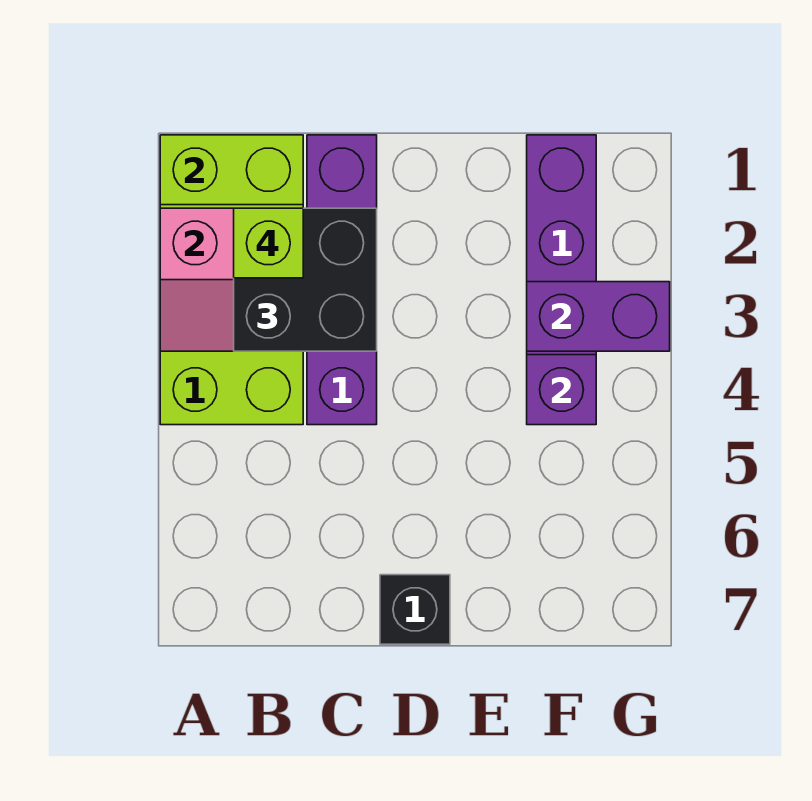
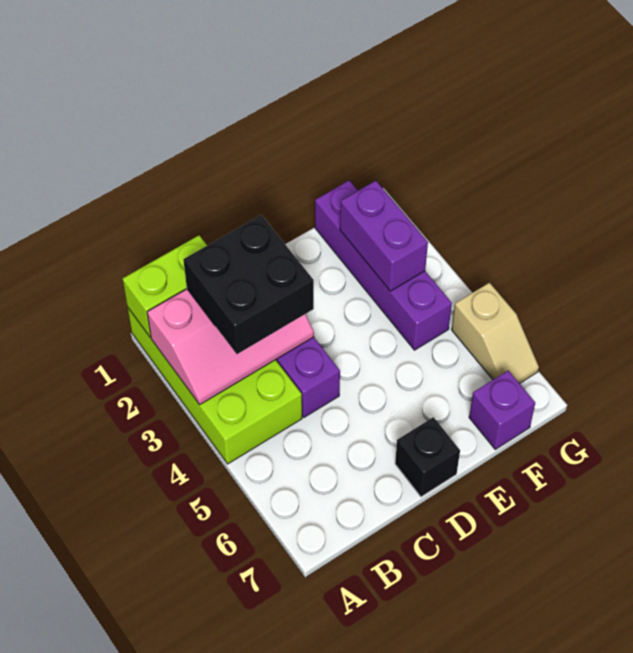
lime 1x1 brick [234,208,303,278] -> none
purple 1x2 brick [527,282,670,351] -> purple 1x2 brick turned to [340,181,428,291]
purple 1x1 brick [527,355,596,425] -> purple 1x1 brick moved to [469,370,535,449]
none -> tan 1x2 slope [452,283,539,384]

